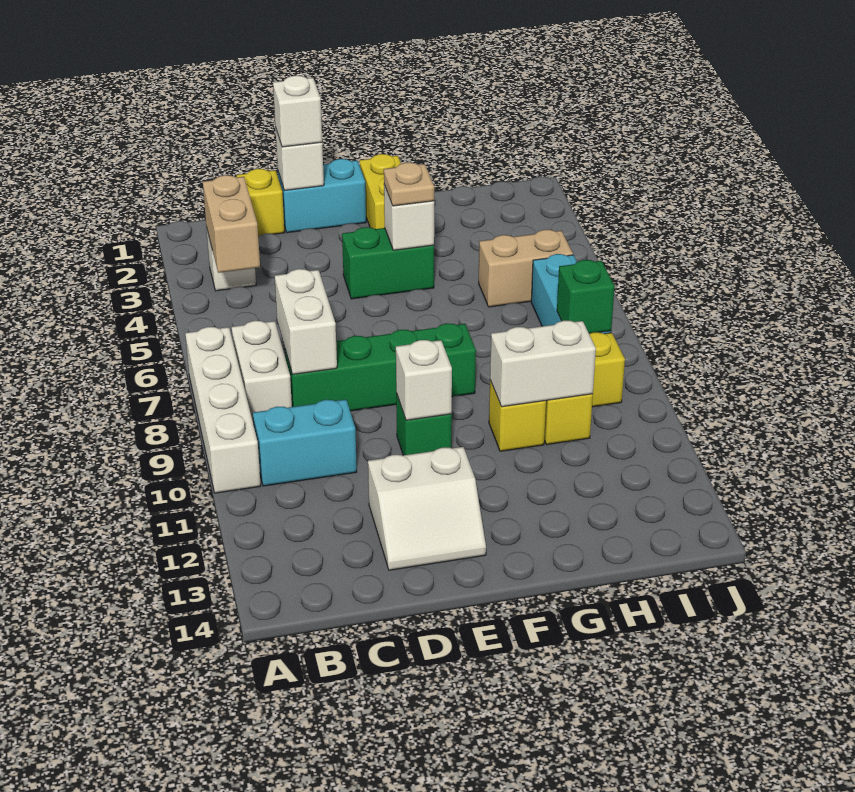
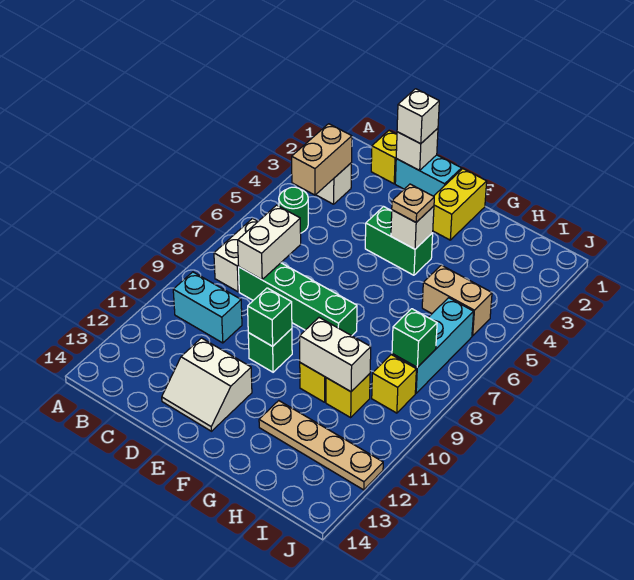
white 1x4 brick [185,327,261,493] -> none
none -> green 1x1 round brick [279,187,308,233]
white 1x1 brick [396,340,452,420] -> green 1x1 brick [248,288,292,346]
none -> tan 1x4 plate [259,401,383,490]

